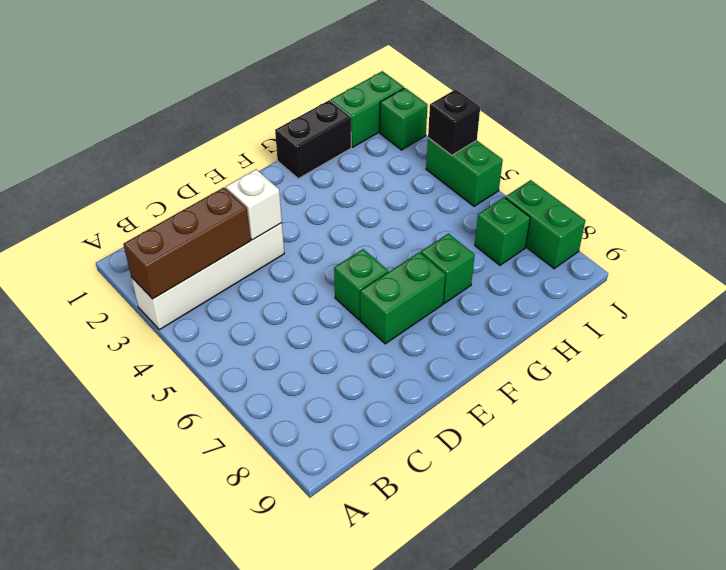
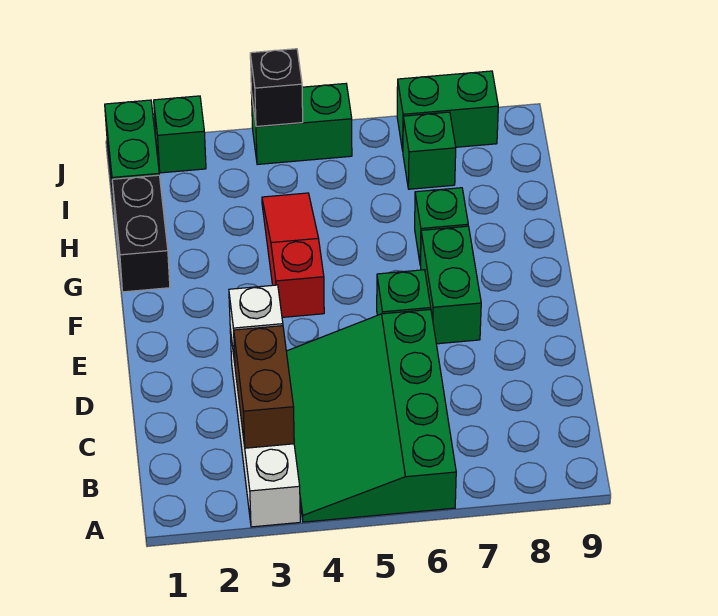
brown 1x3 brick [123,188,251,299] -> brown 1x2 brick [234,326,294,448]
none -> green 3x4 slope [286,309,456,522]
none -> red 1x3 slope [262,193,324,317]

